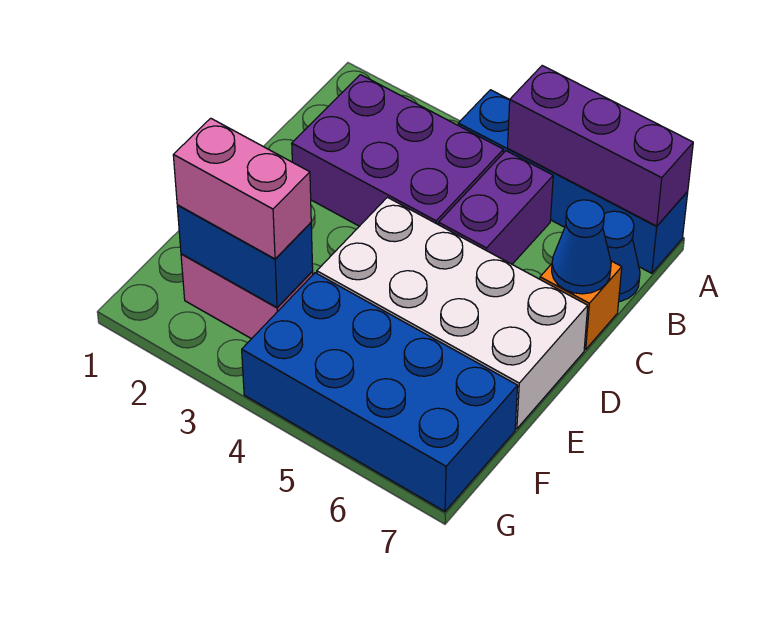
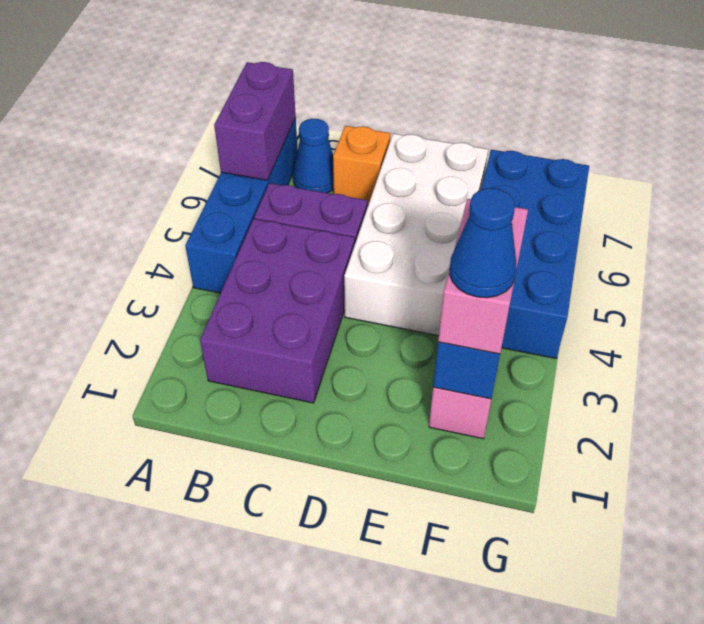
purple 1x3 brick [508,66,693,226] -> purple 1x2 brick [214,62,296,180]
blue 1x1 cone [552,200,611,294] -> blue 1x1 cone moved to [450,188,517,298]

